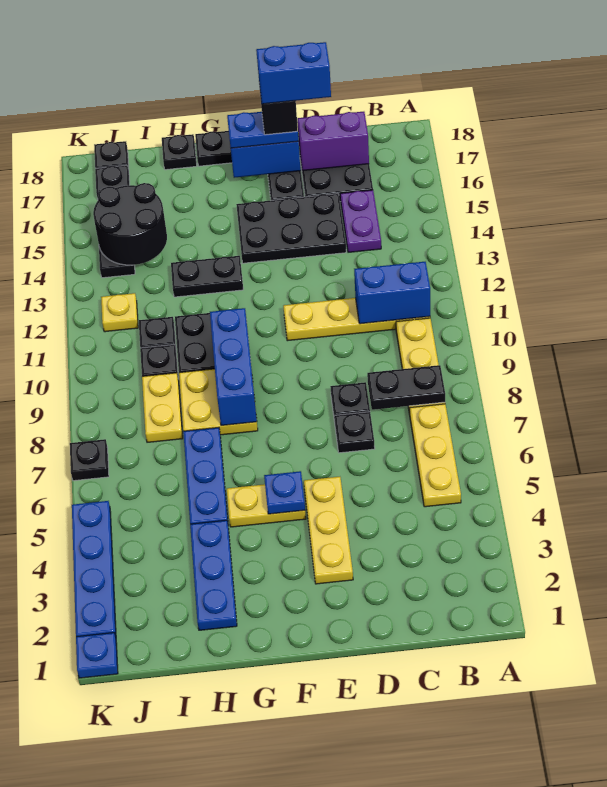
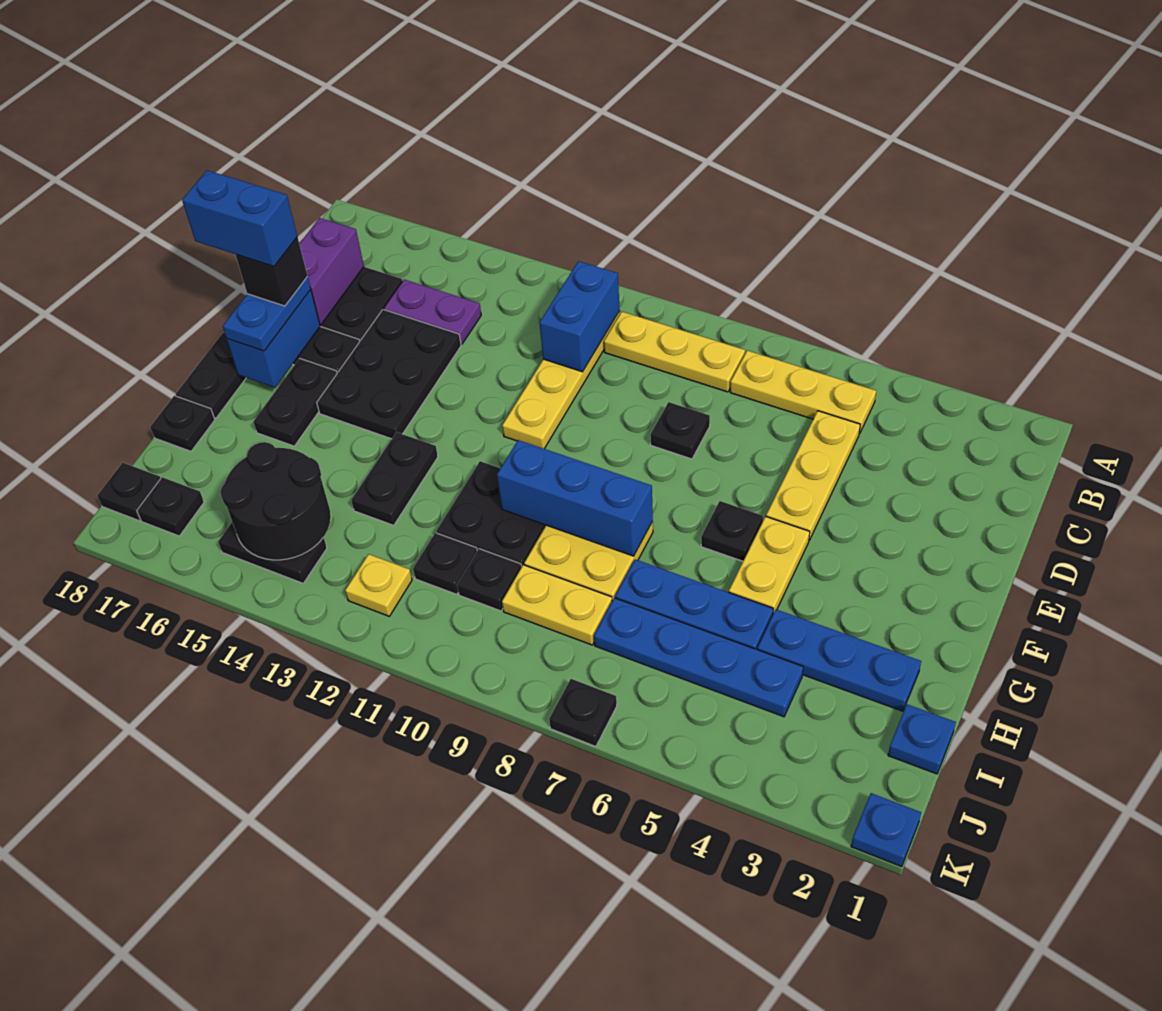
black 1x2 plate [367,365,445,410] -> black 1x2 plate moved to [253,358,337,446]
black 1x1 plate [334,412,375,453] -> black 1x1 plate moved to [701,501,763,561]
blue 1x2 brick [256,42,331,104] -> blue 1x2 brick turned to [182,170,297,267]
yellow 1x3 plate [304,477,353,584] -> yellow 1x3 plate turned to [766,411,860,540]
blue 1x1 plate [264,471,305,514] -> blue 1x1 plate moved to [888,704,956,774]
blue 1x4 plate [72,501,116,637] -> blue 1x4 plate moved to [594,598,803,717]

